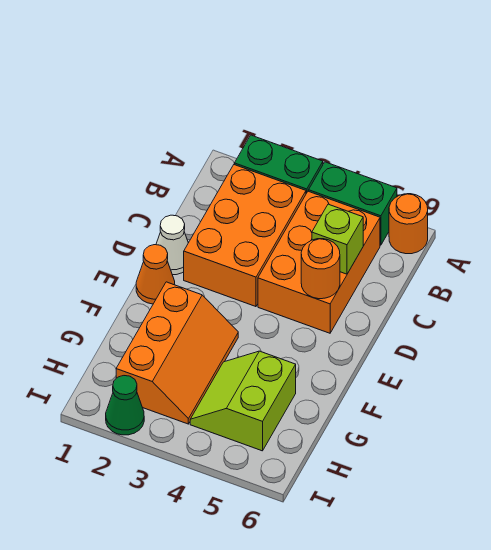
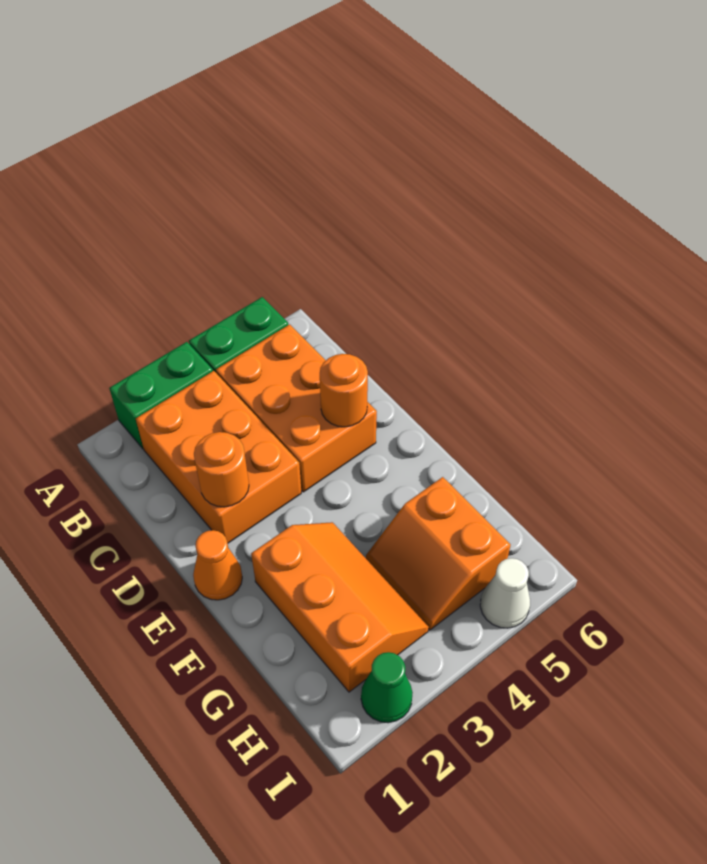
orange 1x1 round brick [389,194,428,254] -> orange 1x1 round brick moved to [194,432,249,507]
lime 1x1 brick [312,204,363,274] -> none
white 1x1 cone [156,215,188,275] -> white 1x1 cone moved to [480,558,530,628]
lime 2x2 slope [190,351,296,451] -> orange 2x2 slope [366,477,511,630]

